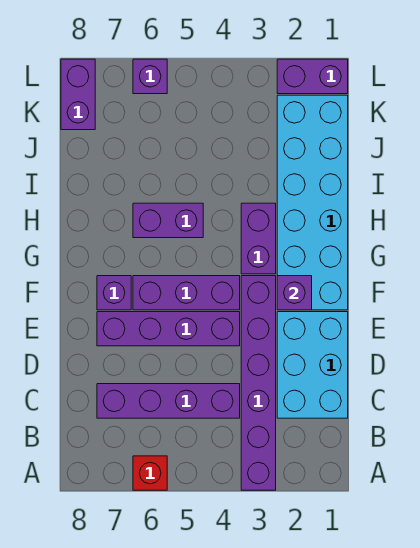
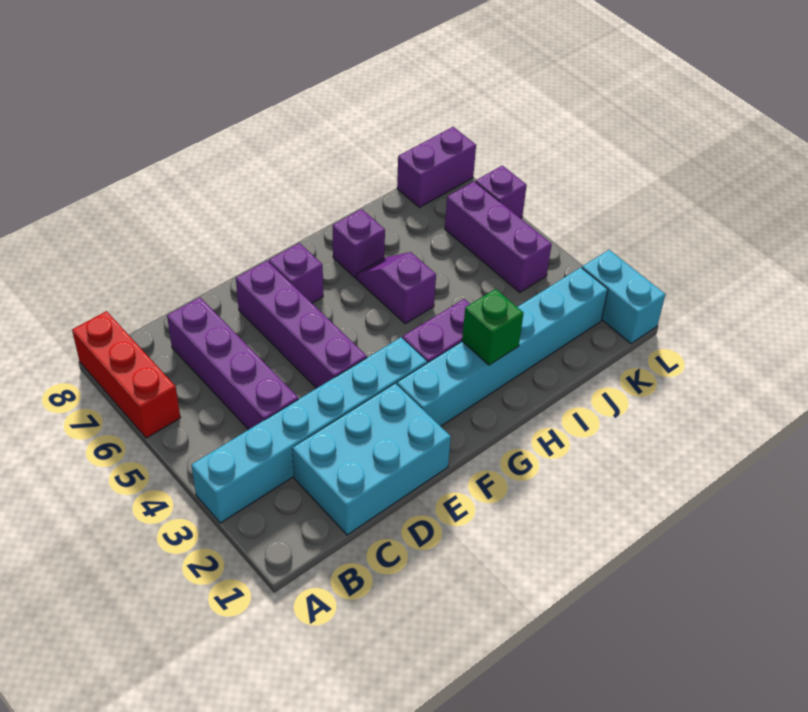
purple 1x6 brick [241,276,276,490] -> cyan 1x6 brick [191,337,427,523]
red 1x1 brick [133,456,167,490] -> red 1x3 brick [72,311,180,438]
cyan 2x6 brick [277,95,348,310] -> cyan 1x6 brick [397,267,608,426]
purple 1x1 brick [277,276,312,310] -> purple 1x1 brick moved to [333,209,385,278]
purple 1x3 brick [133,276,240,310] -> purple 1x3 brick moved to [445,181,552,292]
none -> green 1x1 brick [462,289,523,365]
purple 1x2 brick [133,203,203,238] -> purple 1x2 slope [357,252,436,324]
purple 1x2 brick [277,59,348,94] -> cyan 1x2 brick [582,250,665,344]

